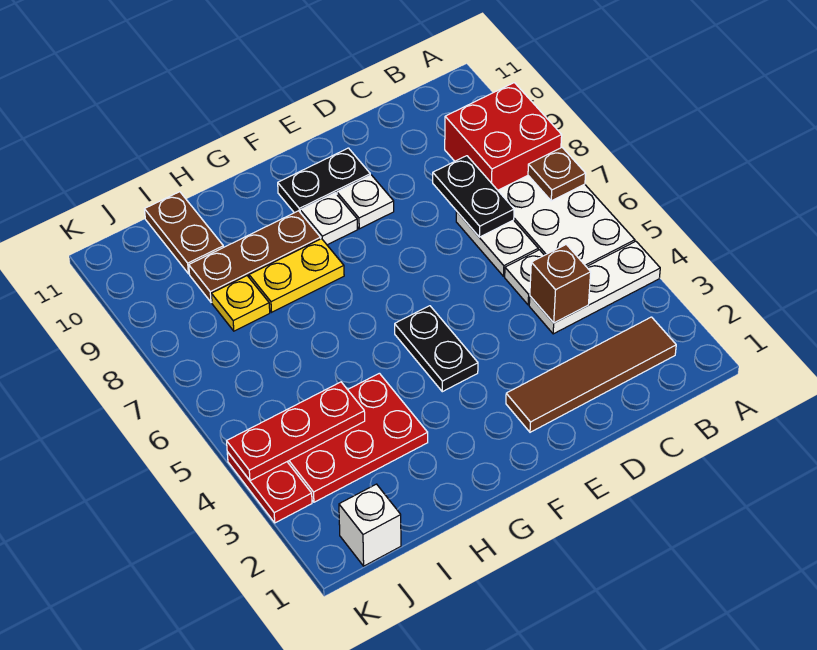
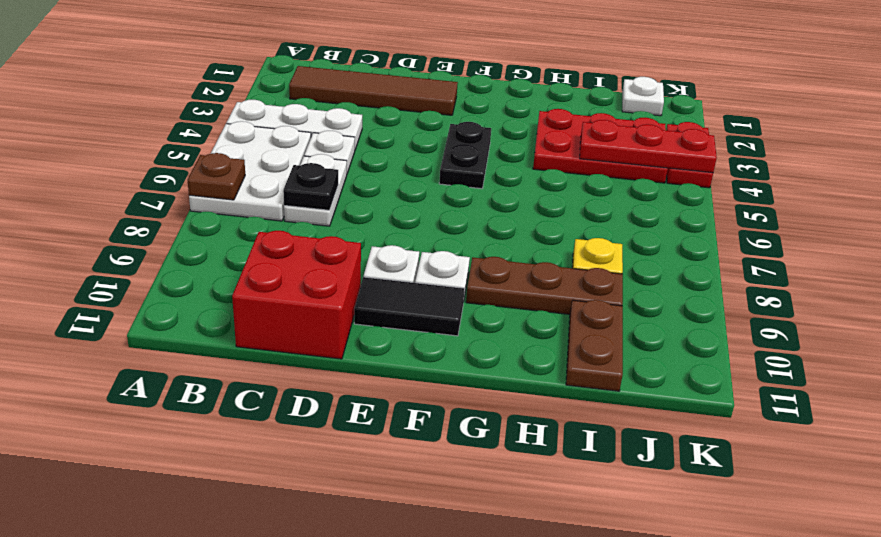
red 2x2 brick [445,83,562,190] -> red 2x2 brick moved to [232,231,361,359]
brown 1x1 brick [530,244,591,323] -> none
black 1x2 plate [433,156,514,237] -> black 1x1 plate [283,163,338,210]
black 1x2 plate [278,148,370,213] -> black 1x2 tile [354,277,464,336]
yellow 1x2 plate [249,239,344,312] -> none
white 1x1 brick [339,484,401,566] -> white 1x1 plate [622,77,664,116]

